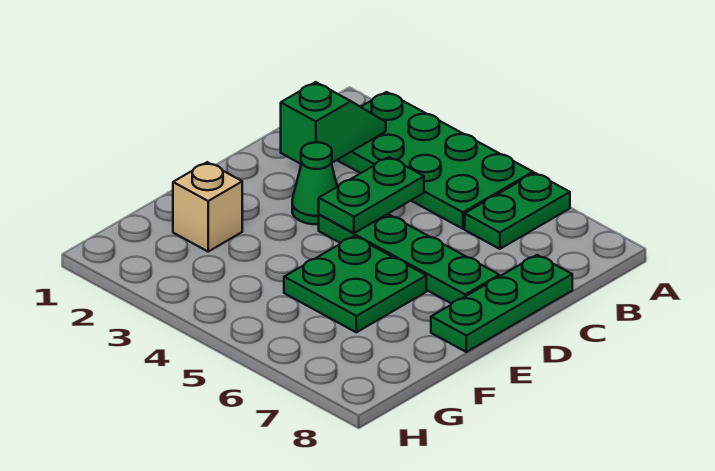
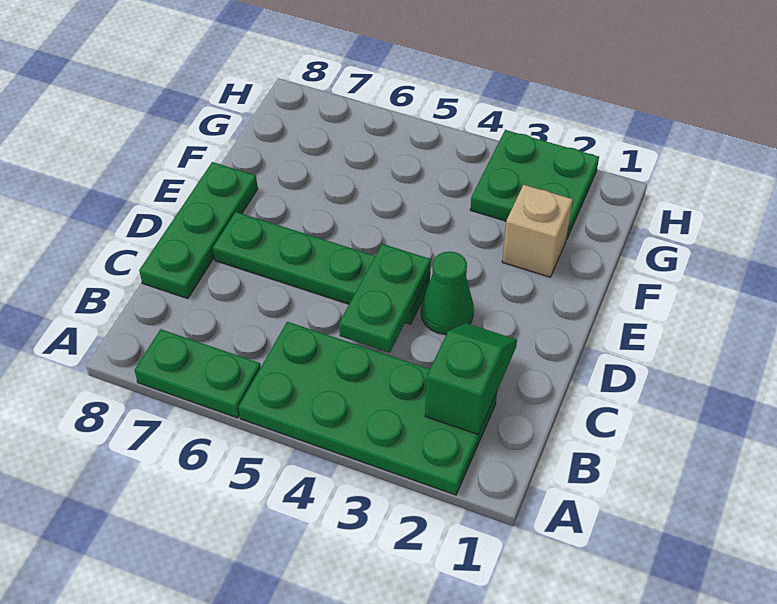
green 1x2 plate [465,173,570,249] -> green 1x2 plate turned to [135,329,261,418]
green 1x2 slope [281,82,386,164] -> green 1x2 slope turned to [425,323,517,434]
green 2x2 plate [284,236,426,332] -> green 2x2 plate moved to [470,130,599,238]

